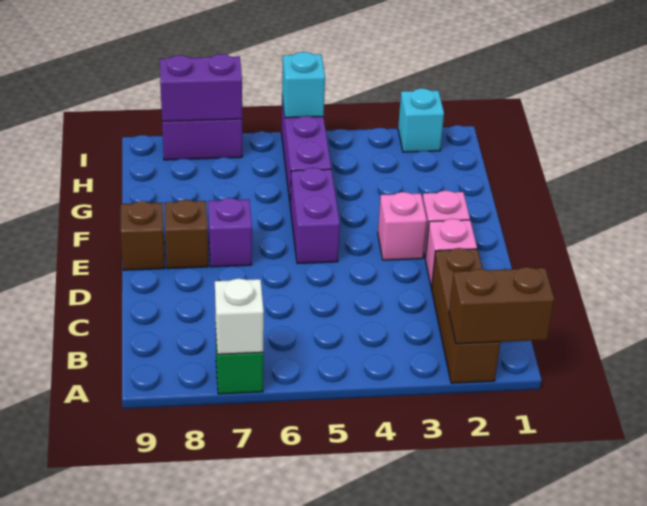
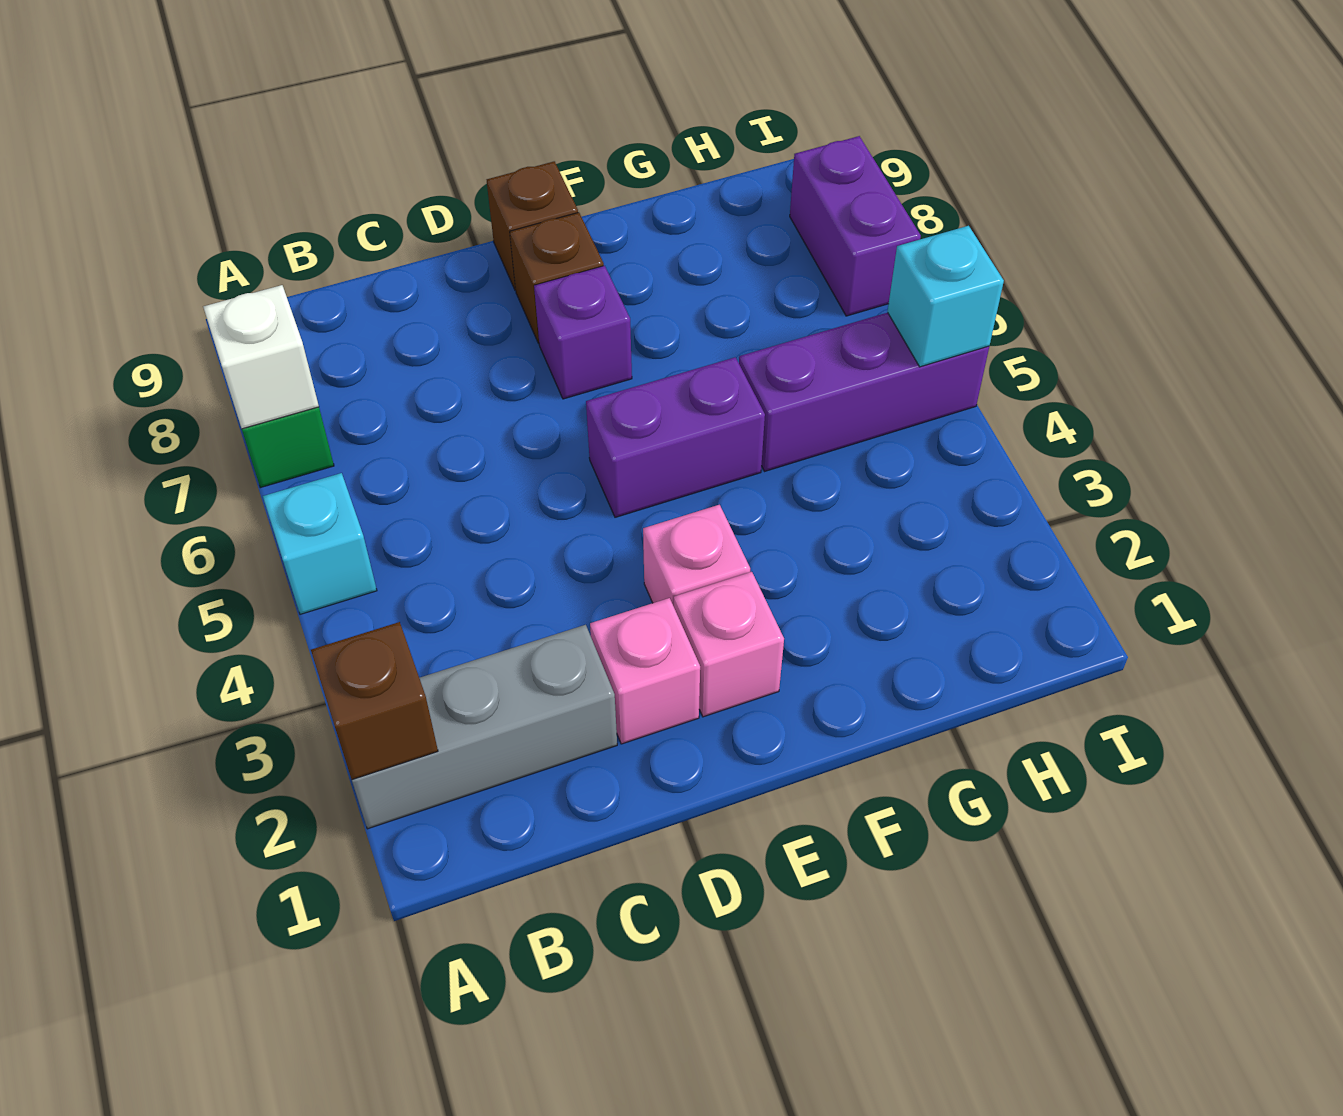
brown 1x2 brick [449,267,554,344] -> brown 1x1 brick [311,622,438,780]
brown 1x3 brick [431,248,500,383] -> grey 1x3 brick [352,625,617,829]
cyan 1x1 brick [398,88,444,152] -> cyan 1x1 brick moved to [263,473,377,614]
purple 1x2 brick [160,54,242,121] -> none

